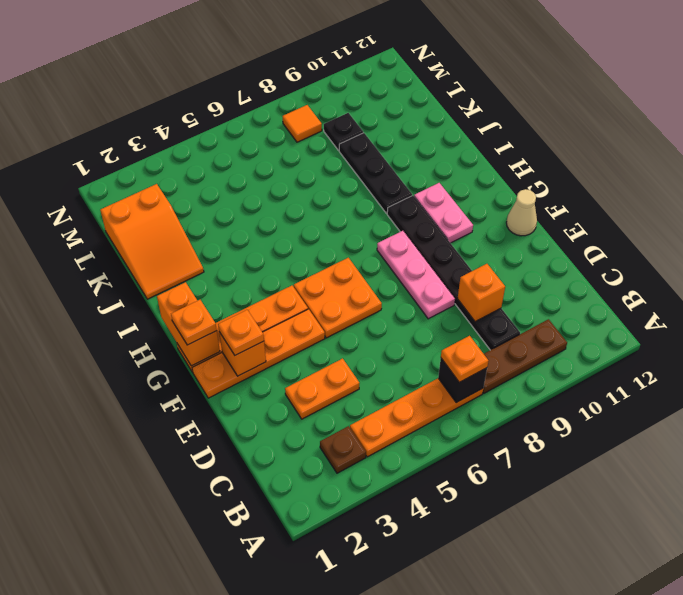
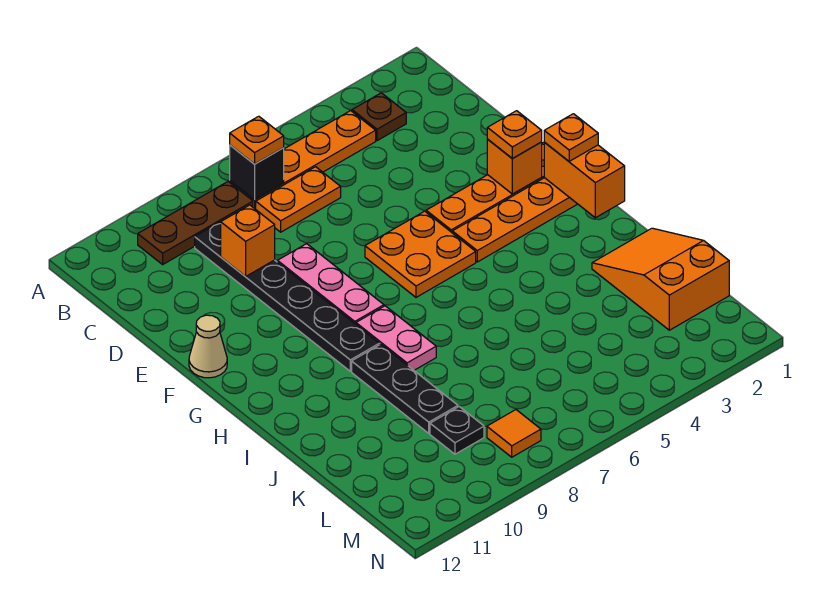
orange 1x2 plate [285,358,359,419] -> orange 1x2 plate moved to [256,167,341,232]
pink 1x2 plate [414,183,473,243] -> pink 1x2 plate moved to [356,306,436,370]

